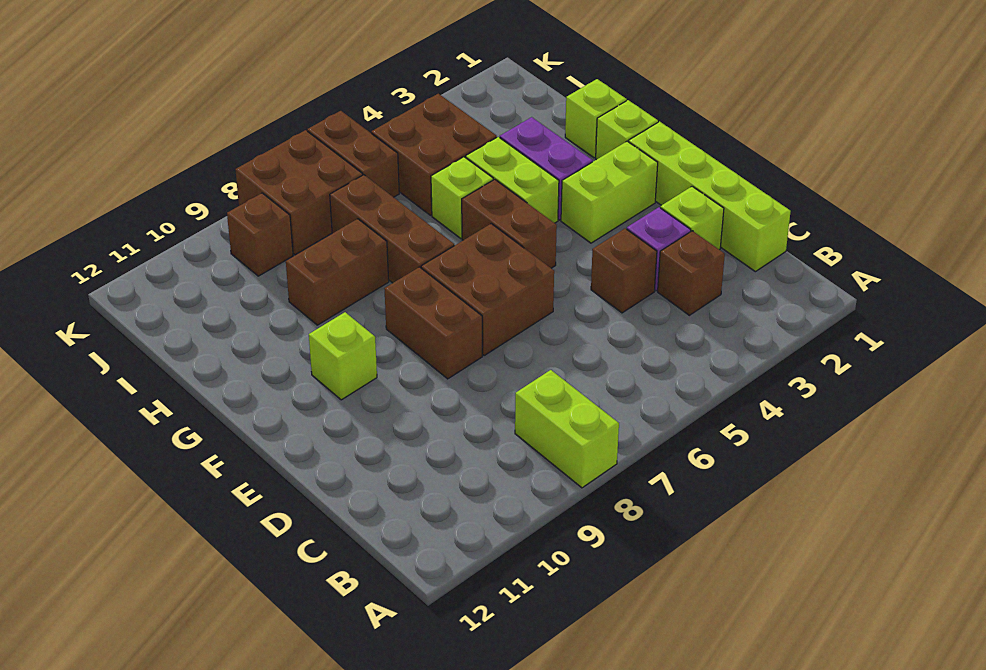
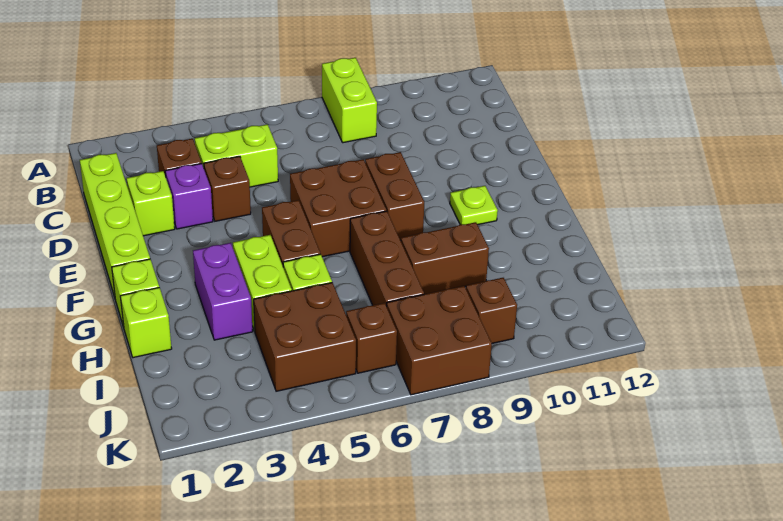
lime 1x2 brick [561,141,658,243] -> lime 1x2 brick moved to [195,124,278,187]
lime 1x1 brick [309,312,377,400] -> lime 1x1 plate [450,186,498,225]
brown 1x2 brick [307,111,399,197] -> brown 1x1 brick [346,303,397,373]

